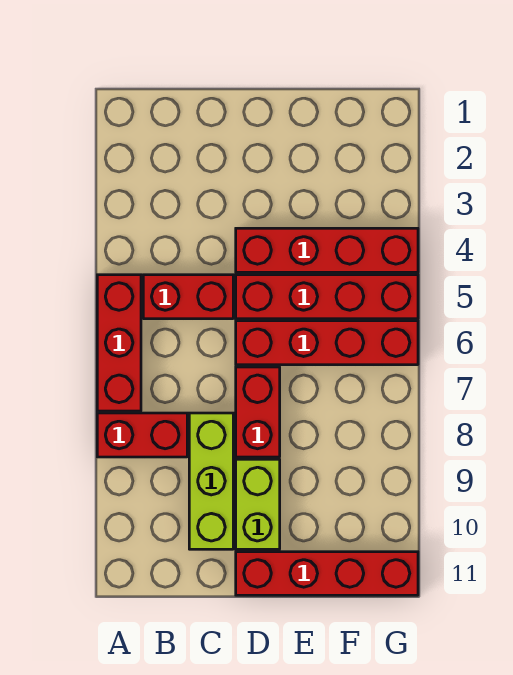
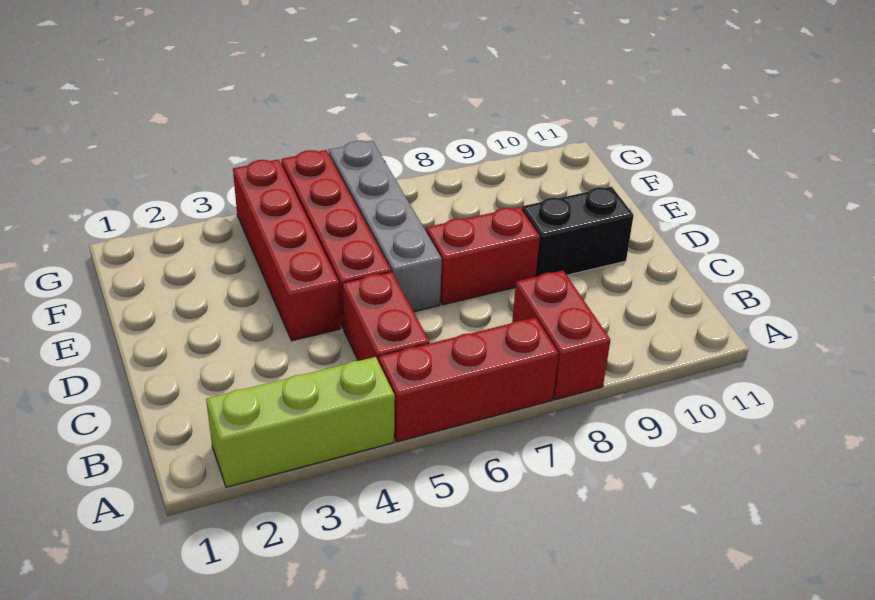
lime 1x3 brick [189,413,233,549] -> lime 1x3 brick moved to [206,357,395,487]
red 1x4 brick [236,321,418,365] -> grey 1x4 brick [329,141,442,312]
lime 1x2 brick [236,459,280,549] -> black 1x2 brick [522,187,634,277]
red 1x4 brick [236,552,418,595] -> none

